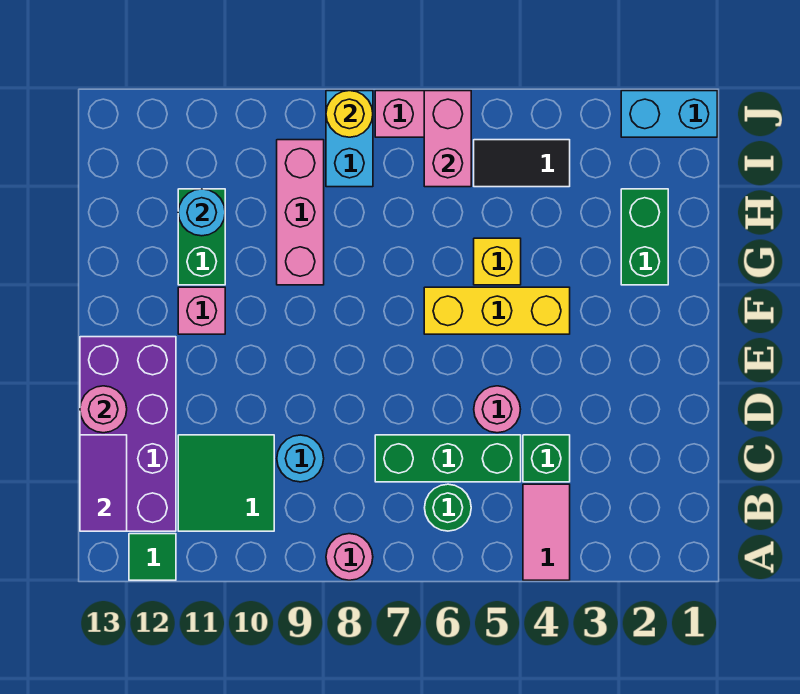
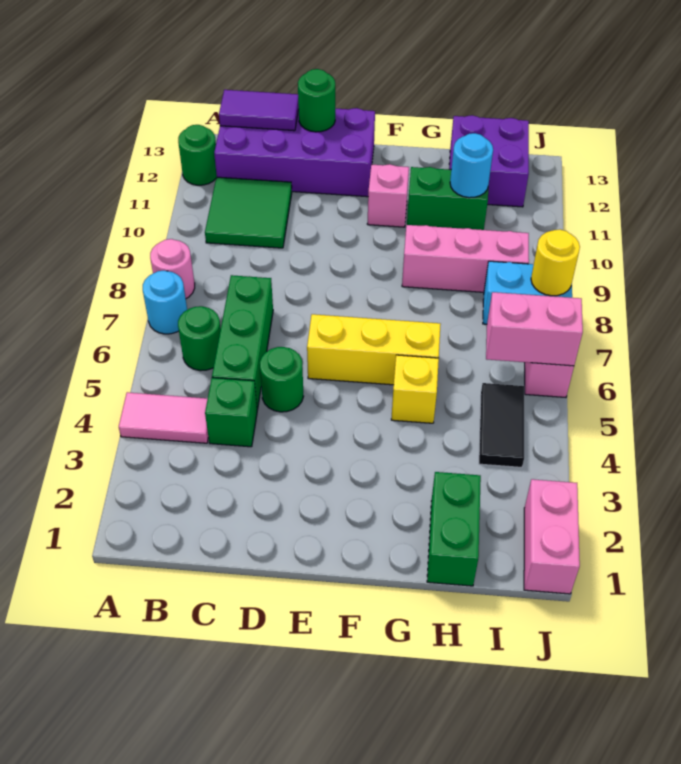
green 1x1 tile [129,534,176,580] -> green 1x1 round brick [178,125,217,185]
cyan 1x1 round brick [277,435,324,482] -> cyan 1x1 round brick moved to [143,271,187,334]
pink 1x1 round brick [474,386,521,433] -> green 1x1 round brick [260,347,304,412]
pink 1x1 round brick [80,386,127,433] -> green 1x1 round brick [298,69,335,132]
yellow 1x3 brick [424,287,570,334] -> yellow 1x3 brick turned to [307,314,441,385]
green 1x2 brick [621,189,668,285] -> green 1x2 brick turned to [427,472,481,586]
none -> purple 2x2 brick [449,115,529,207]
cyan 1x2 brick [621,91,717,137] -> pink 1x2 brick [524,479,580,594]

